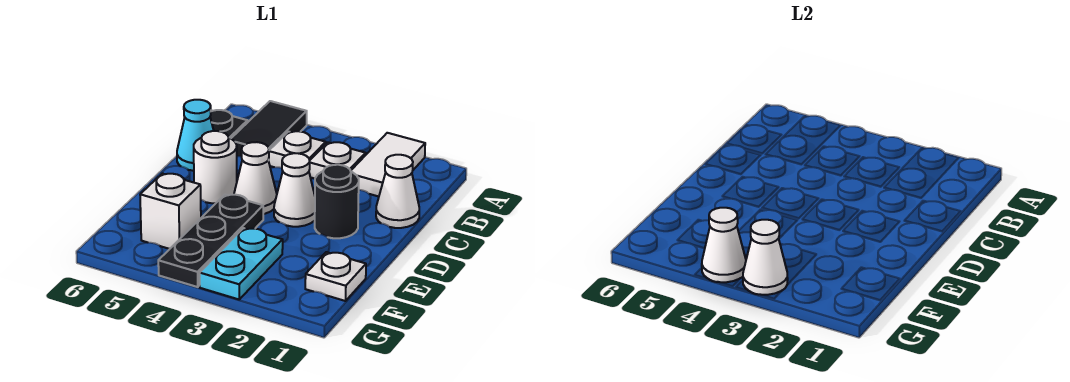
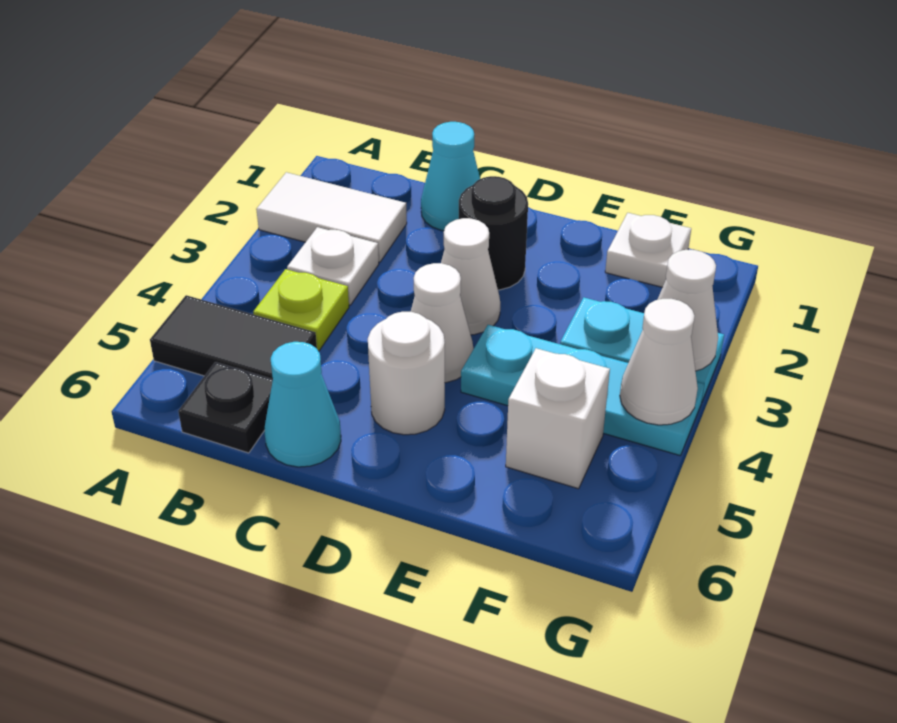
white 1x1 plate [268,131,326,168] -> lime 1x1 plate [253,269,349,351]
white 1x1 cone [376,155,419,228] -> cyan 1x1 cone [421,122,480,231]
black 1x3 plate [158,195,263,287] -> cyan 1x3 plate [461,325,704,455]

